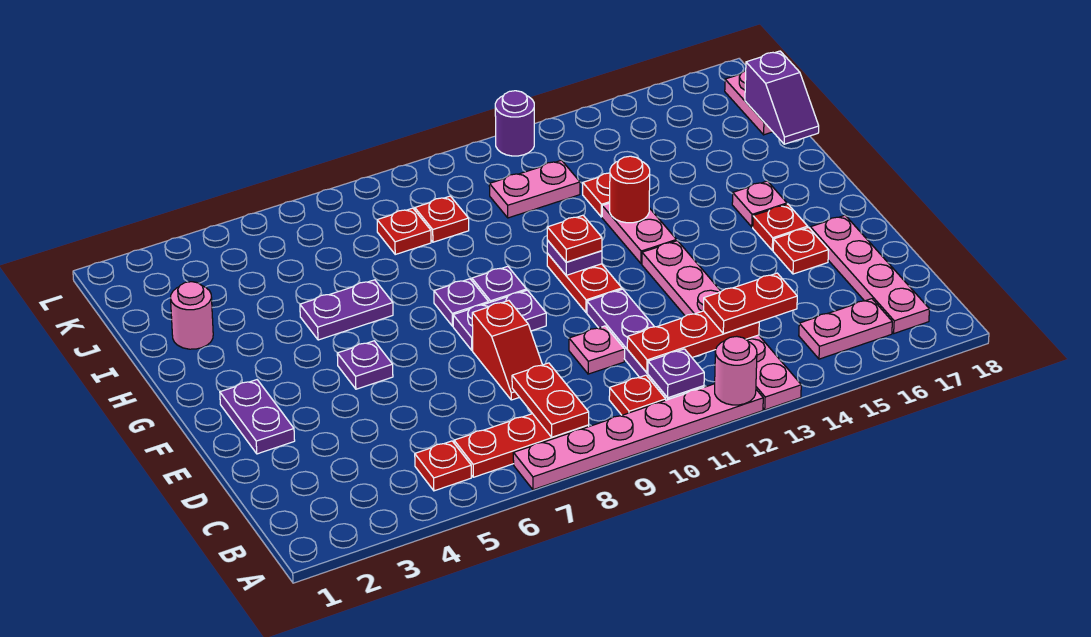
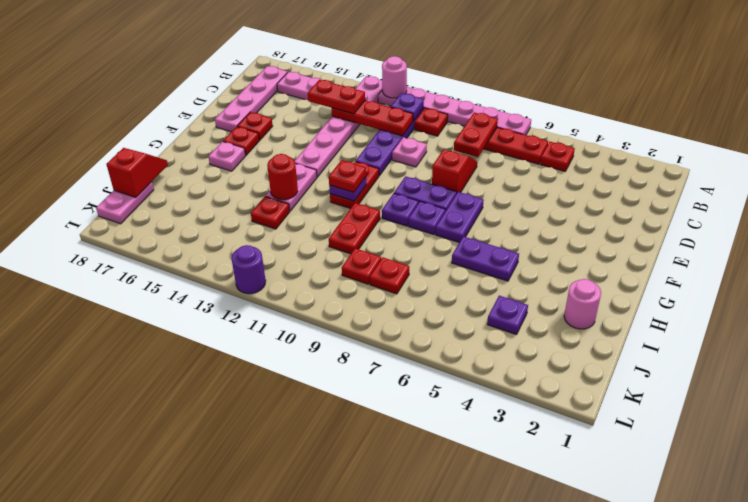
purple 1x2 plate [220,380,295,454] -> purple 1x2 plate moved to [436,192,484,242]
purple 1x1 plate [337,341,393,389] -> purple 1x1 plate moved to [487,296,528,335]
none -> red 1x2 plate [329,203,380,254]
purple 1x2 slope [745,51,819,144] -> red 1x2 slope [106,148,168,197]
pink 1x2 plate [489,160,580,218] -> none

